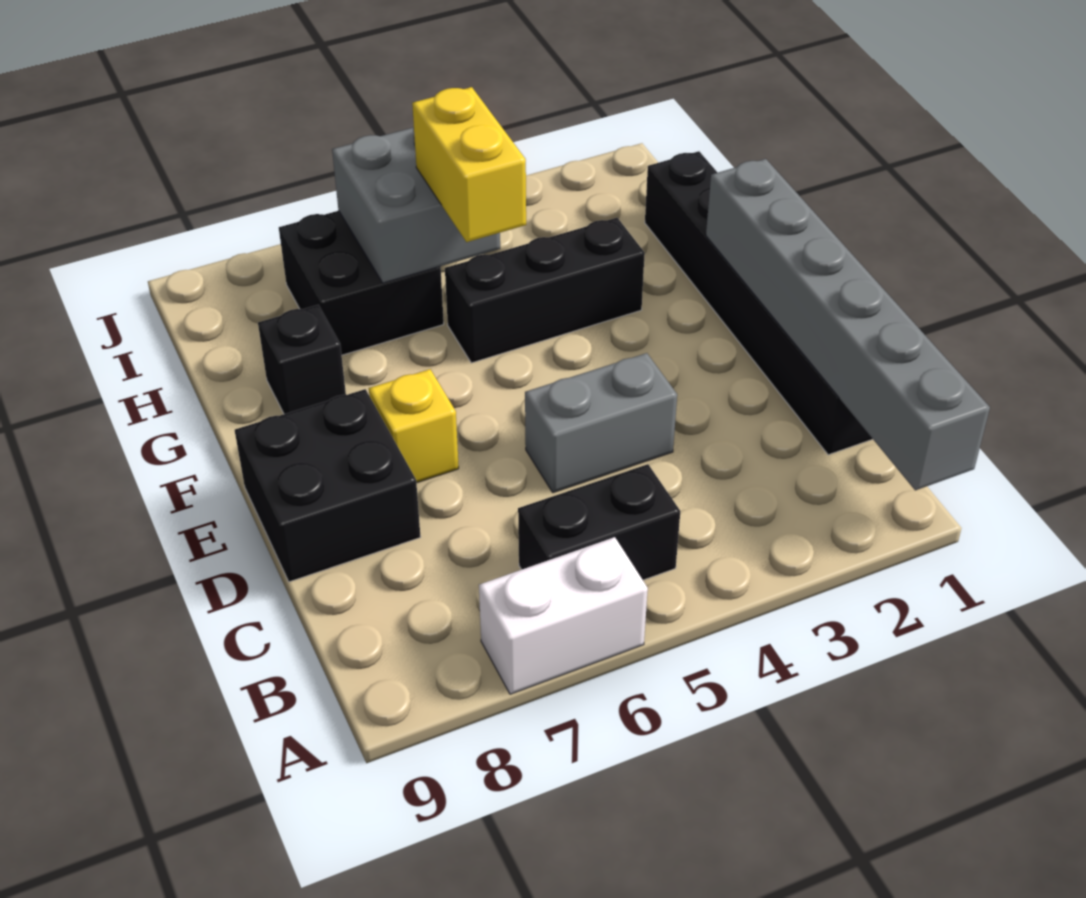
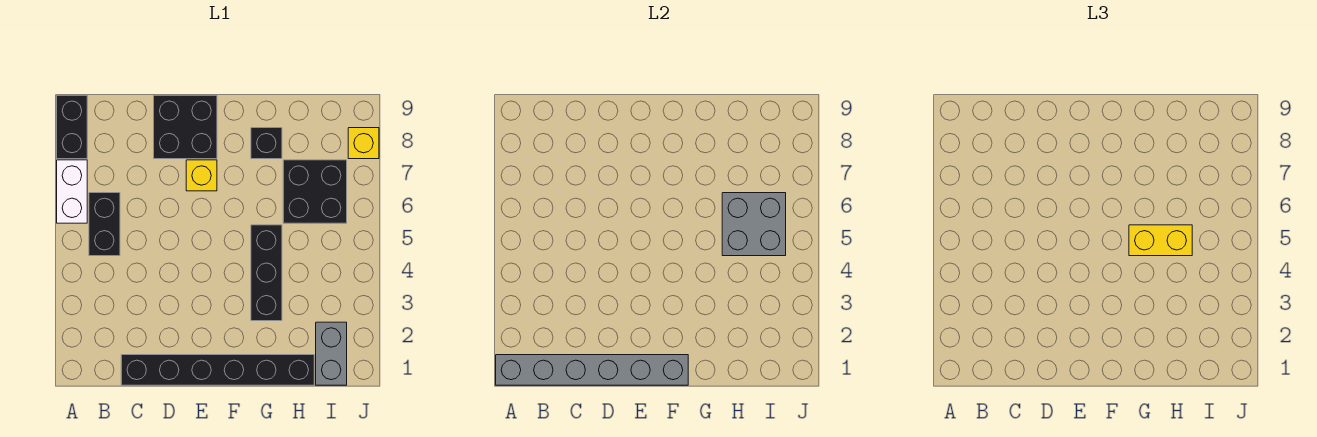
none -> black 1x2 brick [57,95,87,159]
grey 1x2 brick [525,353,677,493] -> grey 1x2 brick moved to [316,322,347,385]
none -> yellow 1x1 brick [348,128,379,159]

